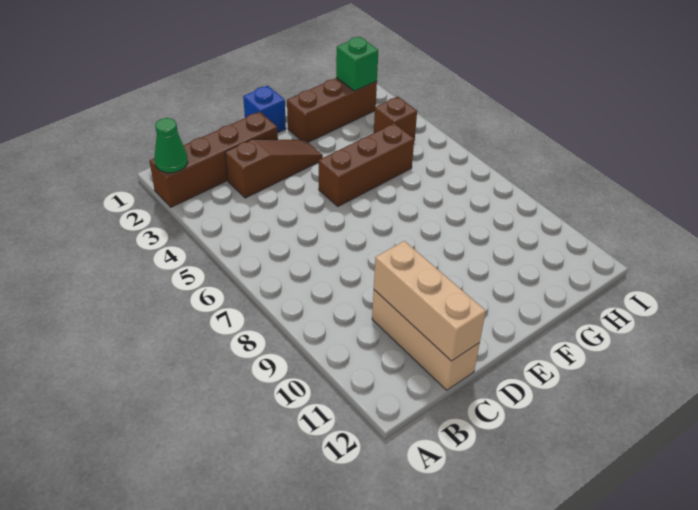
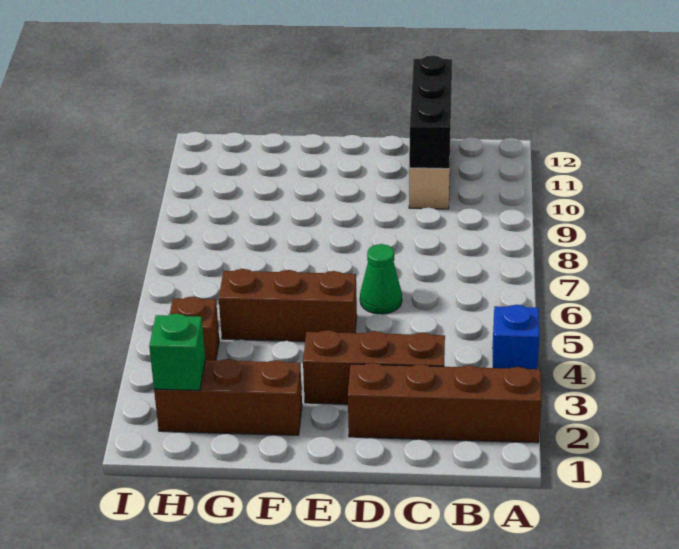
green 1x1 cone [154,118,188,173] -> green 1x1 cone moved to [360,244,402,314]
brown 1x3 slope [225,139,323,198] -> brown 1x3 brick [303,330,445,404]
tan 1x3 brick [374,241,486,361] -> black 1x3 brick [409,55,452,169]
blue 1x1 brick [243,86,286,132] -> blue 1x1 brick moved to [493,305,539,369]

